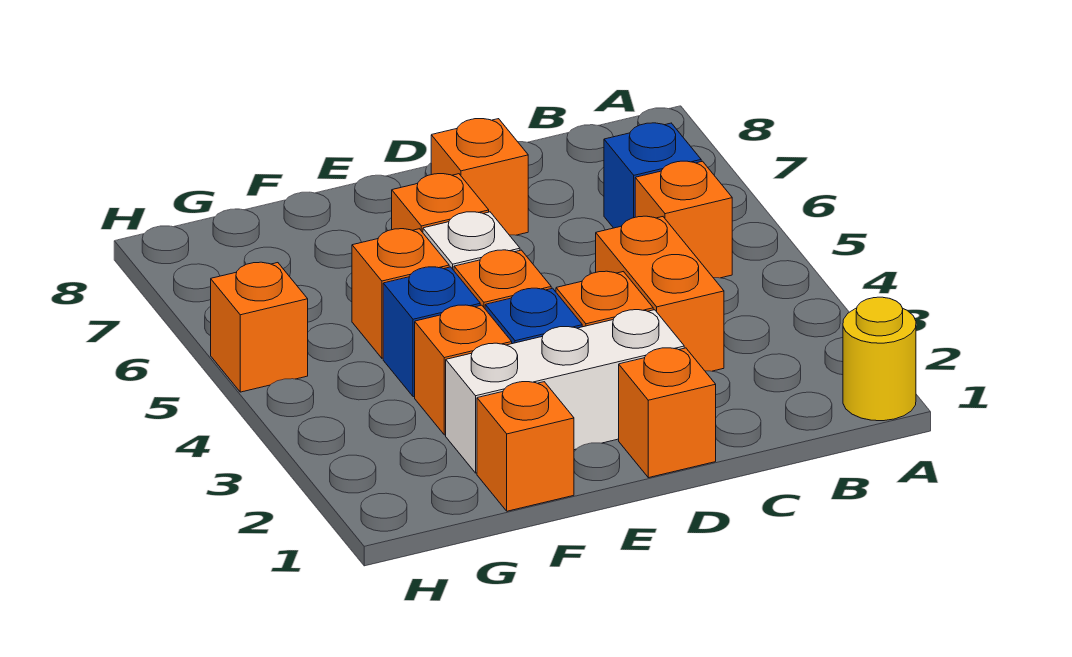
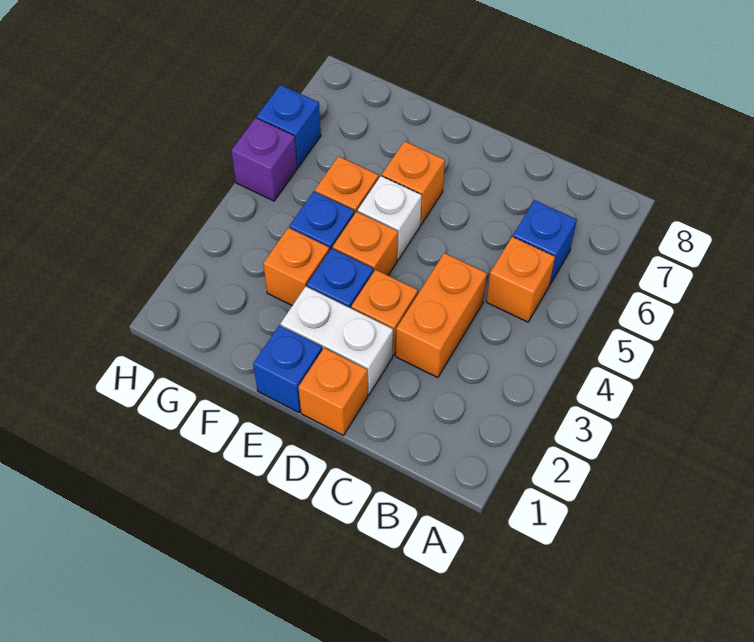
yellow 1x1 round brick [843,297,916,421] -> none
white 1x3 brick [446,310,684,473] -> white 1x2 brick [280,287,393,395]
orange 1x1 brick [431,119,528,235] -> none
none -> blue 1x1 brick [253,325,322,412]
orange 1x1 brick [477,382,574,511] -> none
orange 1x1 brick [211,262,308,392] -> purple 1x1 brick [231,118,297,201]
none -> blue 1x1 brick [257,85,321,167]

